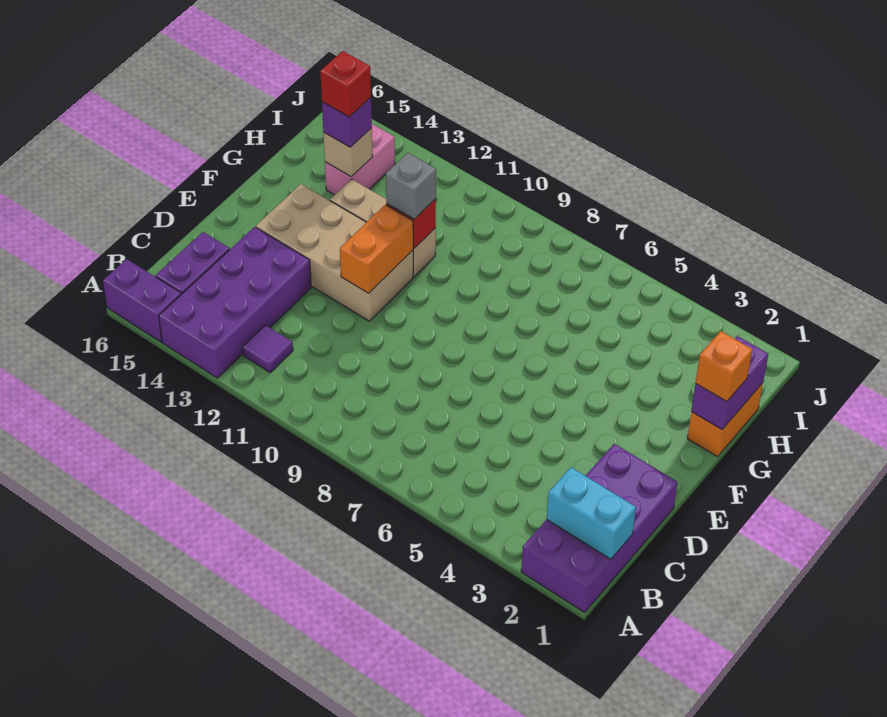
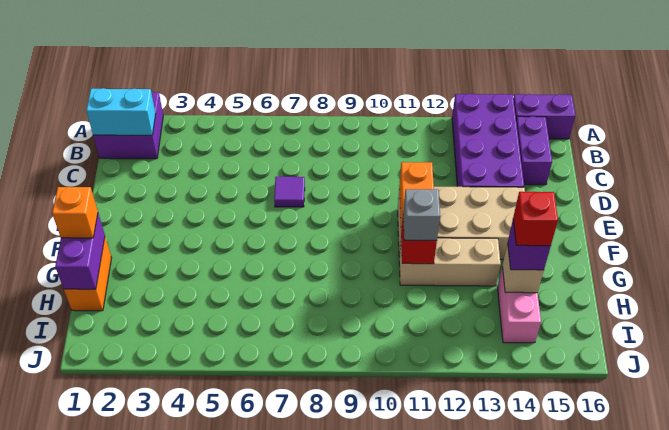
purple 2x4 brick [521,444,678,612] -> purple 2x2 brick [93,92,163,159]
purple 1x1 tile [242,325,293,372] -> purple 1x1 tile moved to [274,177,305,207]

